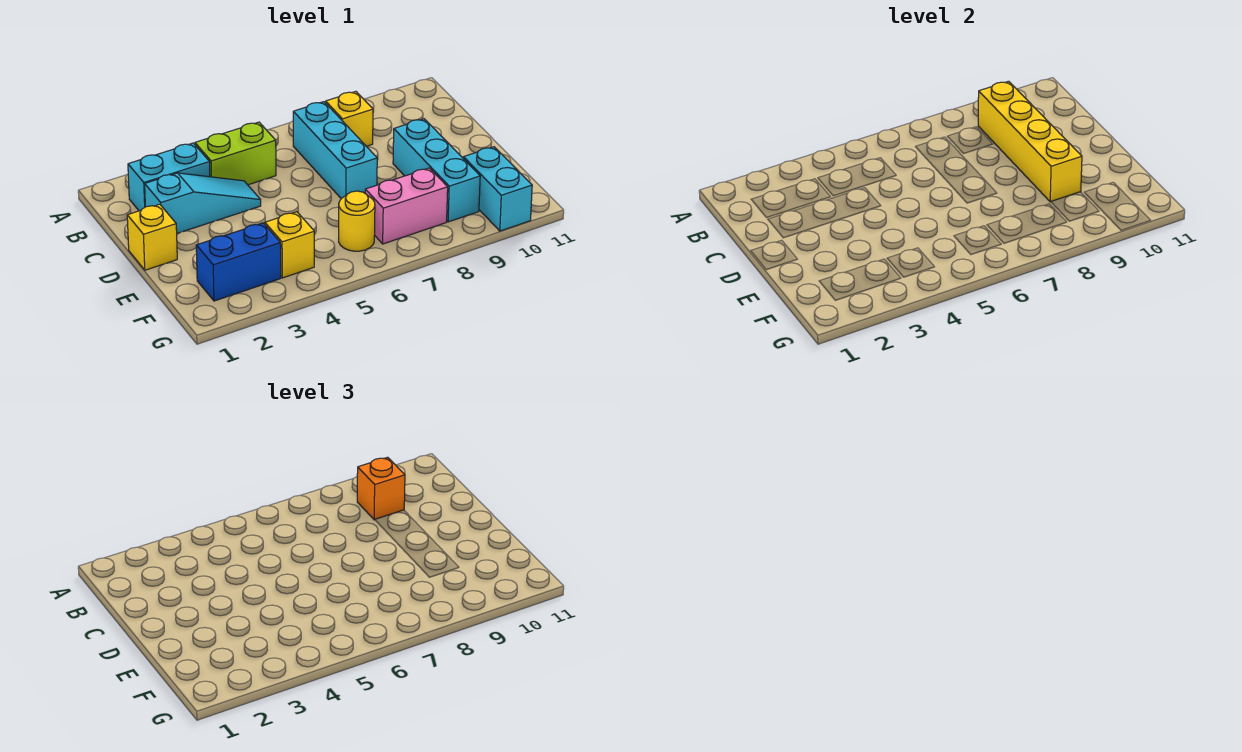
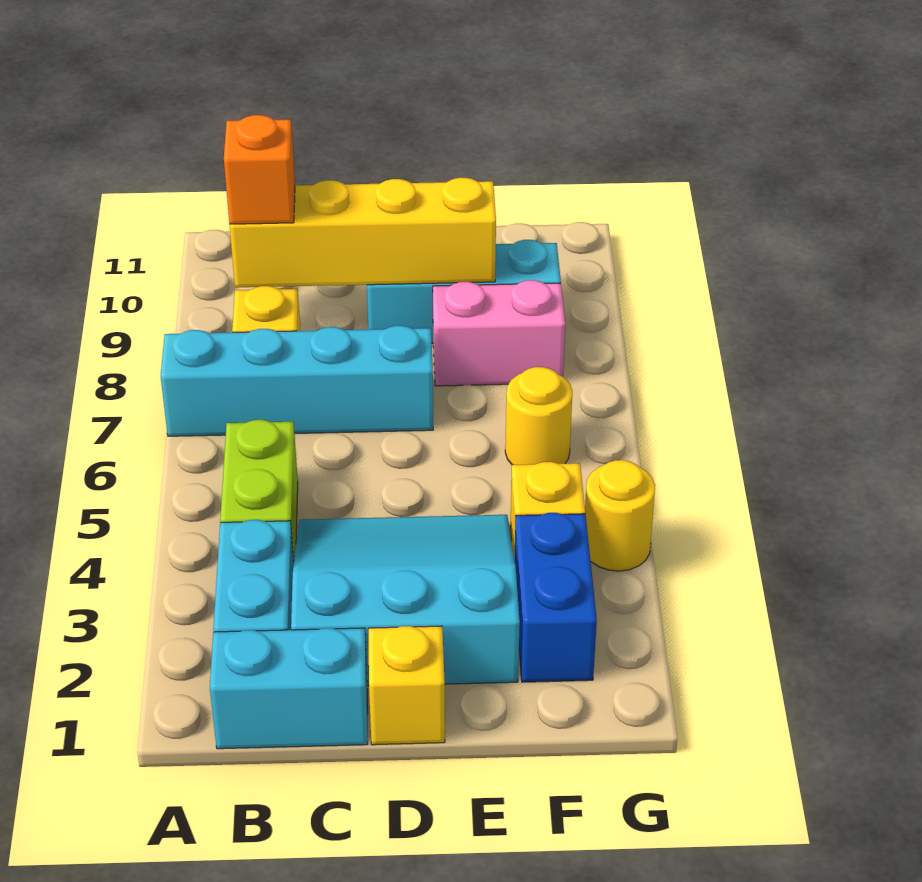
cyan 1x3 brick [293,102,377,199] -> cyan 1x4 brick [161,326,433,436]
cyan 1x3 slope [145,173,261,233] -> cyan 3x3 slope [291,515,520,686]
pink 1x2 brick [365,168,448,244] -> pink 1x2 brick turned to [433,280,565,386]
cyan 1x2 brick [463,147,532,231] -> cyan 1x2 brick moved to [210,628,368,749]
none -> yellow 1x1 round brick [585,460,655,571]

